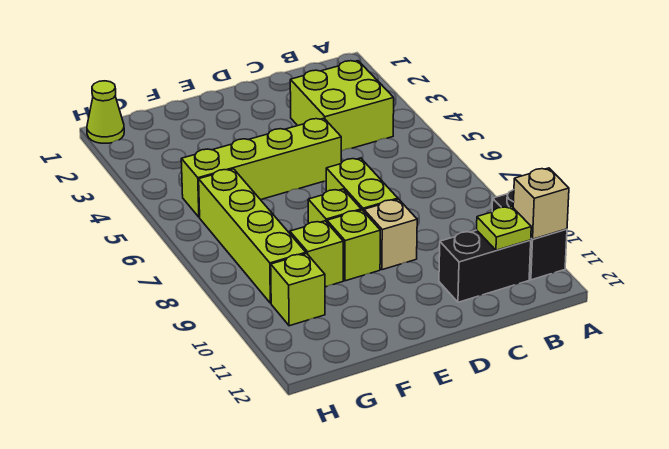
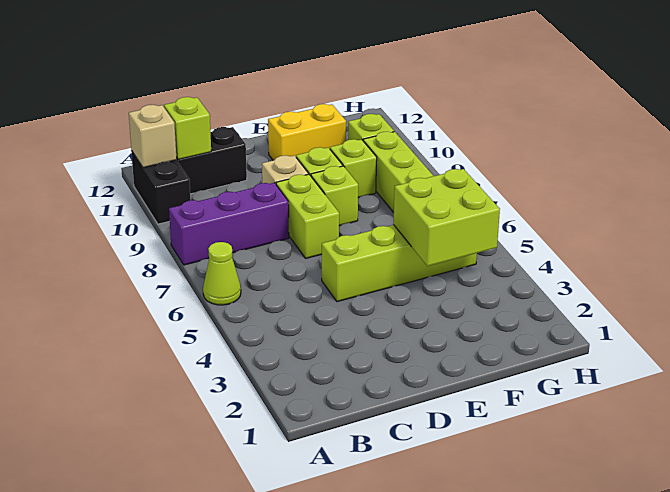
none -> purple 1x3 brick [169,183,289,265]
lime 2x2 brick [290,61,394,151] -> lime 2x2 brick moved to [393,169,500,266]
lime 1x1 plate [477,206,531,250] -> lime 1x1 brick [164,97,211,159]
none -> yellow 1x2 brick [268,104,346,160]
lime 1x1 cone [87,81,124,143] -> lime 1x1 cone moved to [203,242,241,305]

